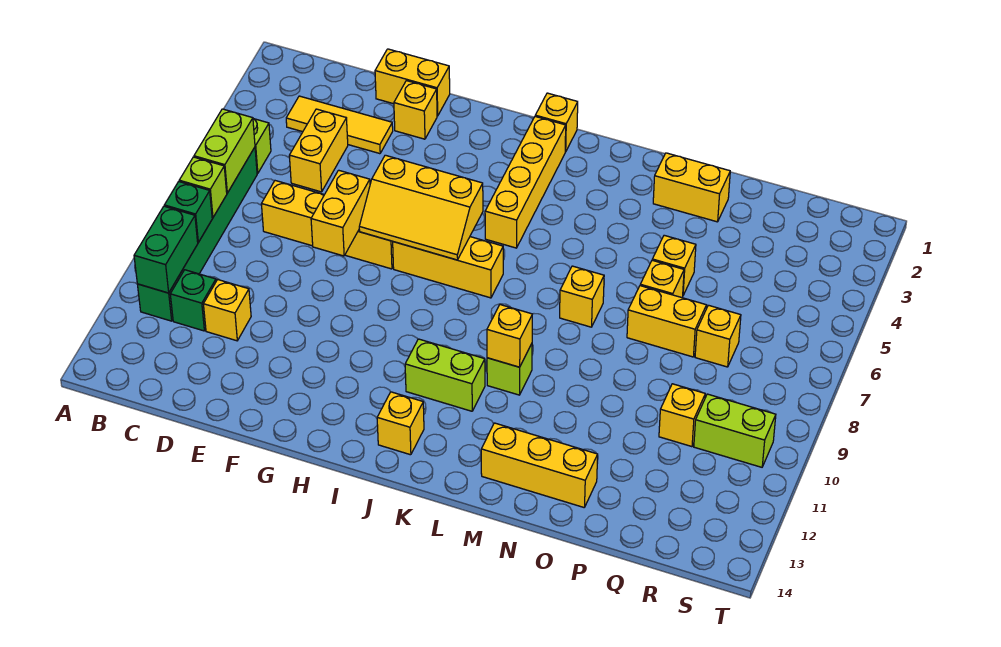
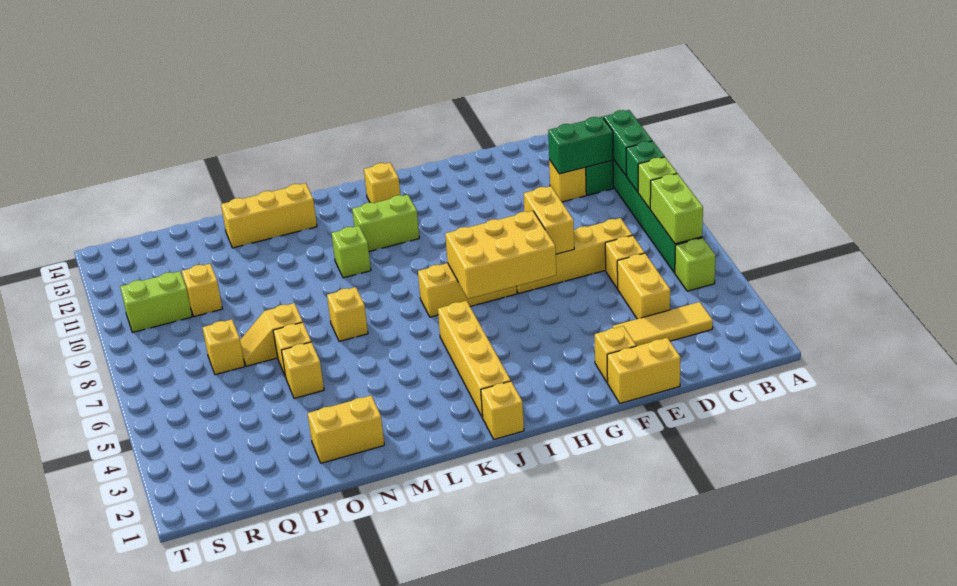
none -> green 1x2 brick [548,117,613,174]
yellow 2x3 slope [359,155,483,260] -> yellow 2x3 brick [445,211,556,299]
yellow 1x1 brick [487,305,532,367] -> yellow 1x1 brick moved to [605,235,645,288]
yellow 1x2 brick [627,286,706,357] -> yellow 1x2 slope [240,303,303,366]

